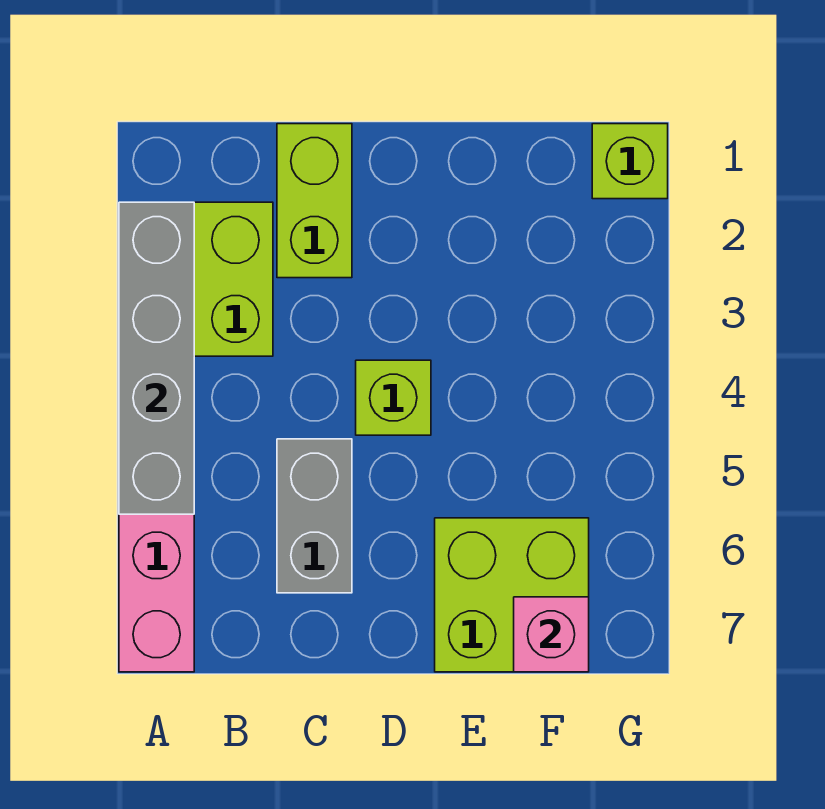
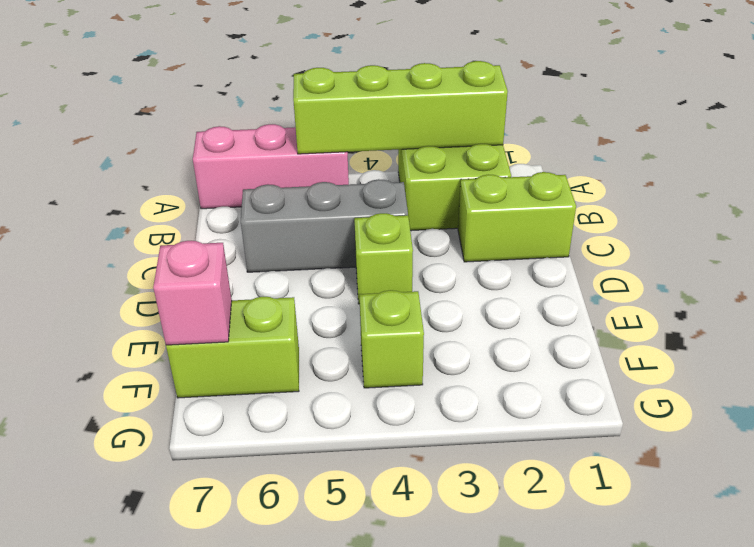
grey 1x4 brick [119,202,194,514] -> lime 1x4 brick [293,61,508,154]
grey 1x2 brick [277,439,352,593] -> grey 1x3 brick [241,179,408,272]
lime 2x2 brick [435,518,589,672] -> lime 1x2 brick [166,297,299,398]
lime 1x1 brick [592,124,668,199] -> lime 1x1 brick moved to [359,290,424,388]

